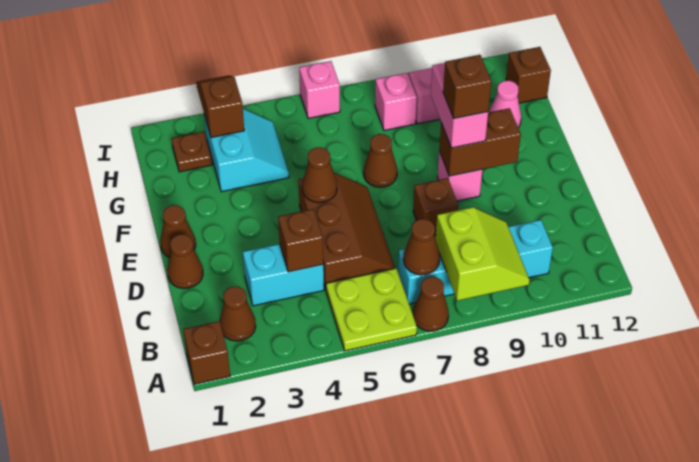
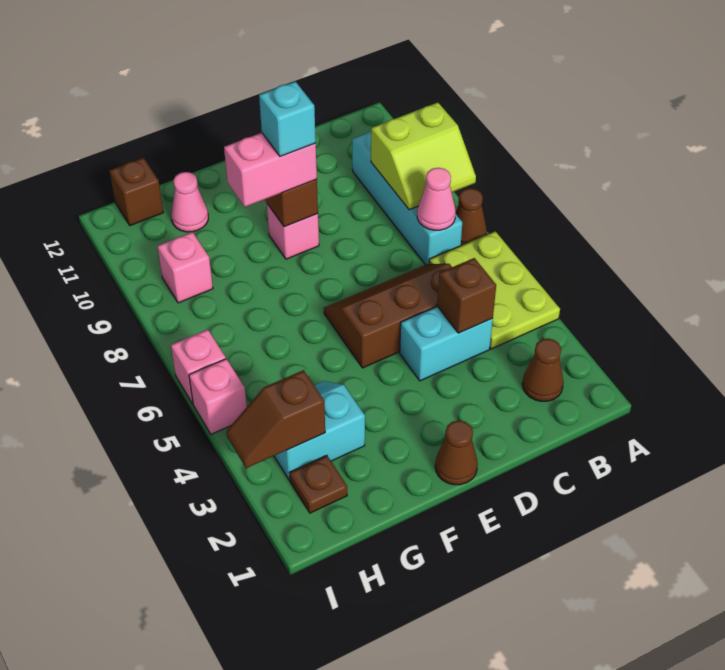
brown 1x1 brick [183,321,230,384] -> none
lime 2x2 plate [326,268,417,351] -> lime 2x3 plate [429,231,560,349]
lime 2x2 slope [436,207,530,301] -> lime 2x2 slope turned to [371,102,476,210]
brown 1x1 cone [403,219,440,275] -> pink 1x1 cone [417,168,456,230]
cyan 1x2 brick [243,244,324,306] -> cyan 1x2 brick turned to [400,306,493,381]
brown 1x1 cone [167,234,203,289] -> none
brown 1x1 brick [413,178,458,236] -> none
brown 1x1 cone [302,147,337,203] -> none
brown 1x1 brick [443,55,491,118] -> cyan 1x1 brick [259,81,316,157]
brown 1x1 cone [363,134,397,187] -> none
pink 1x1 brick [375,73,417,130] -> pink 1x1 brick moved to [189,359,247,434]

